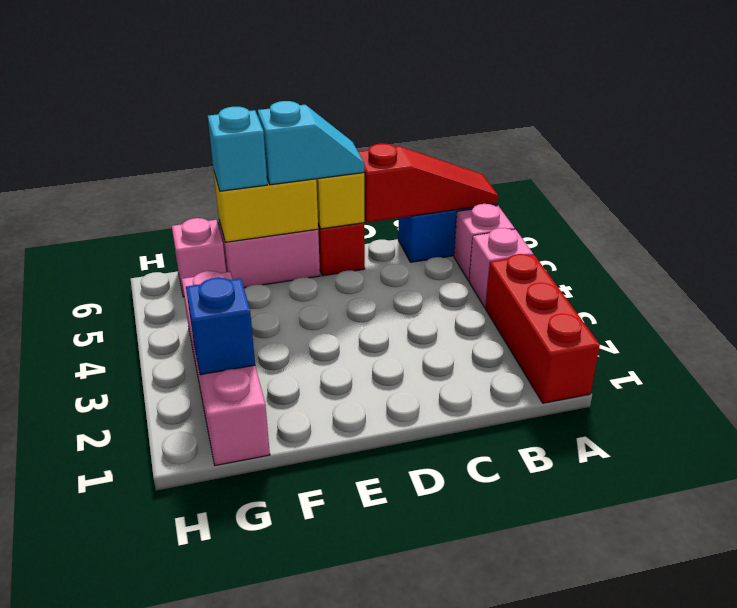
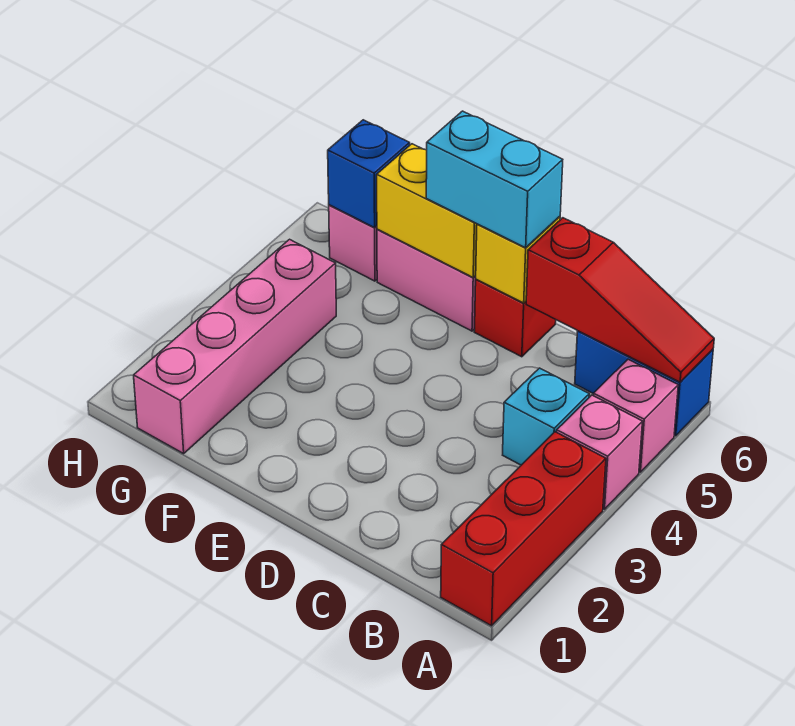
cyan 1x2 slope [258,101,364,185] -> cyan 1x2 brick [426,111,563,248]
cyan 1x1 brick [208,106,267,191] -> cyan 1x1 brick moved to [503,368,589,465]
blue 1x1 brick [186,278,255,375] -> blue 1x1 brick moved to [328,120,410,228]

